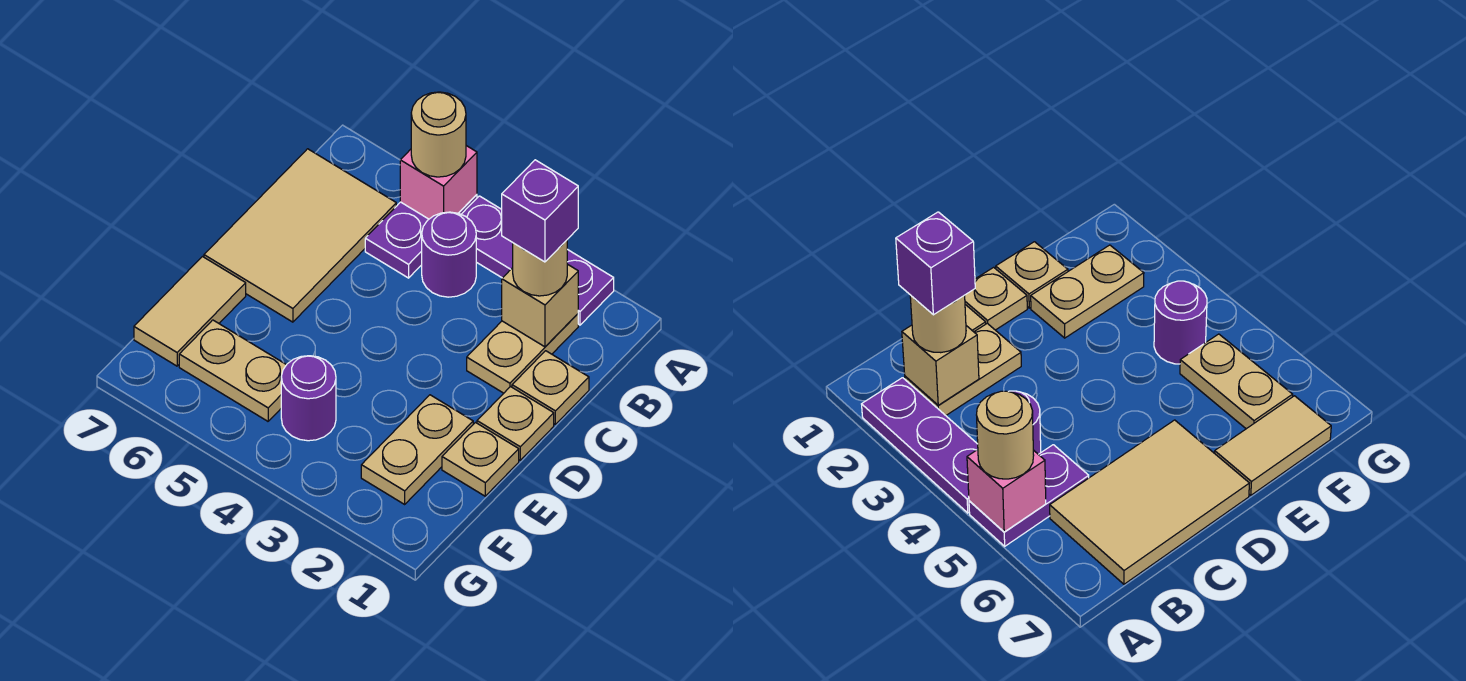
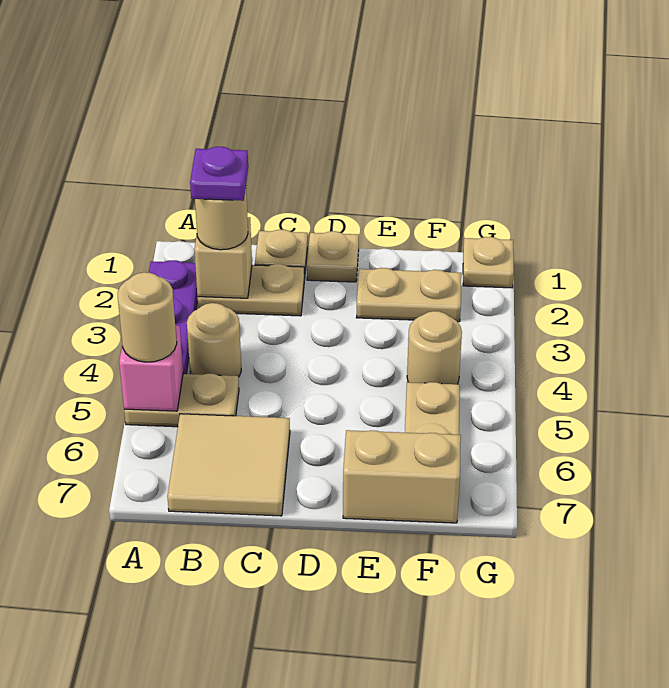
purple 1x2 plate [365,195,477,278] -> tan 1x2 plate [124,374,239,427]
purple 1x1 brick [502,160,578,262] -> purple 1x1 plate [190,147,248,201]
purple 1x1 round brick [422,212,476,297] -> tan 1x1 round brick [187,303,241,377]
tan 2x3 tile [204,149,396,322] -> tan 2x2 tile [167,414,290,516]
tan 1x1 plate [442,423,519,496] -> tan 1x1 plate moved to [463,237,514,288]
tan 1x2 tile [134,257,246,366] -> tan 1x2 brick [343,430,461,523]
purple 1x1 round brick [281,356,336,441] -> tan 1x1 round brick [407,311,462,384]

